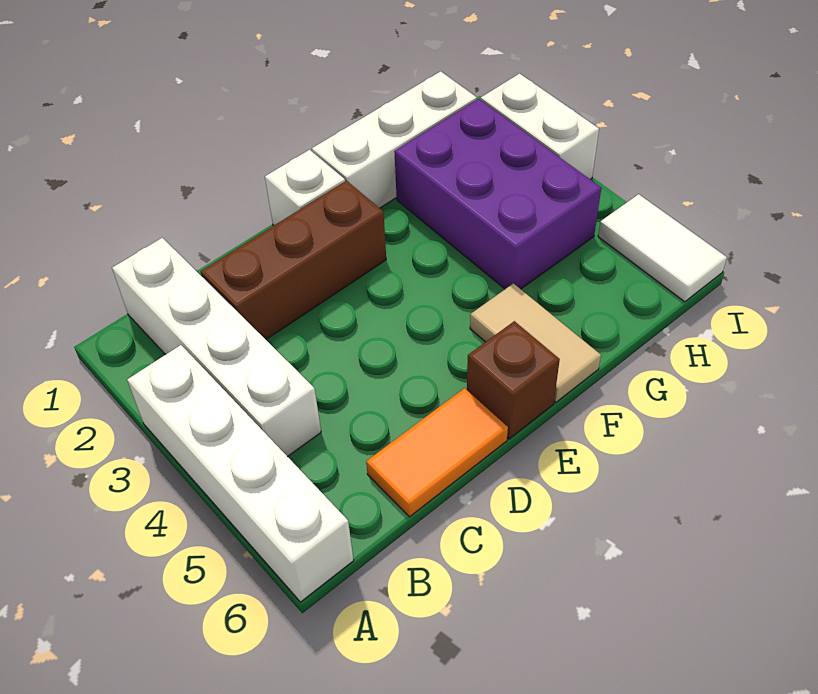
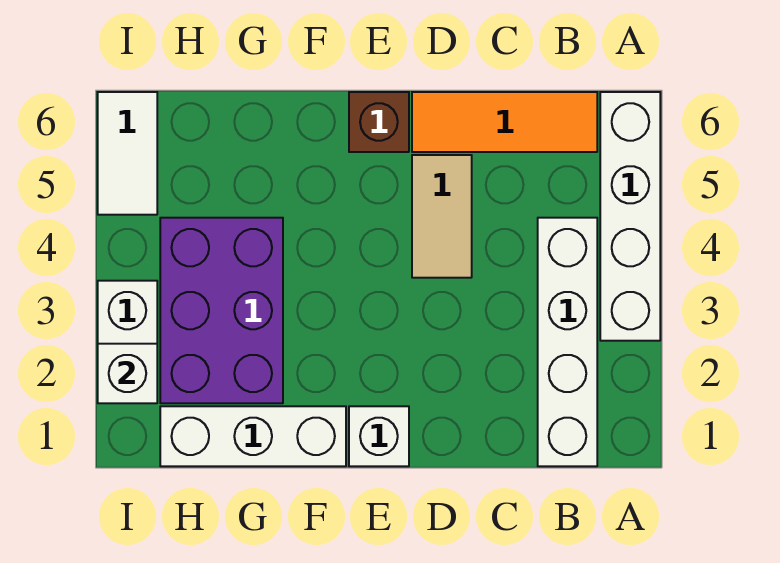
brown 1x3 brick [201,181,386,339] -> none
orange 1x2 tile [366,388,508,517] -> orange 1x3 tile [412,92,597,152]
tan 1x2 tile [470,283,601,403] -> tan 1x2 tile moved to [412,155,472,278]
none -> white 1x1 brick [98,344,157,403]

